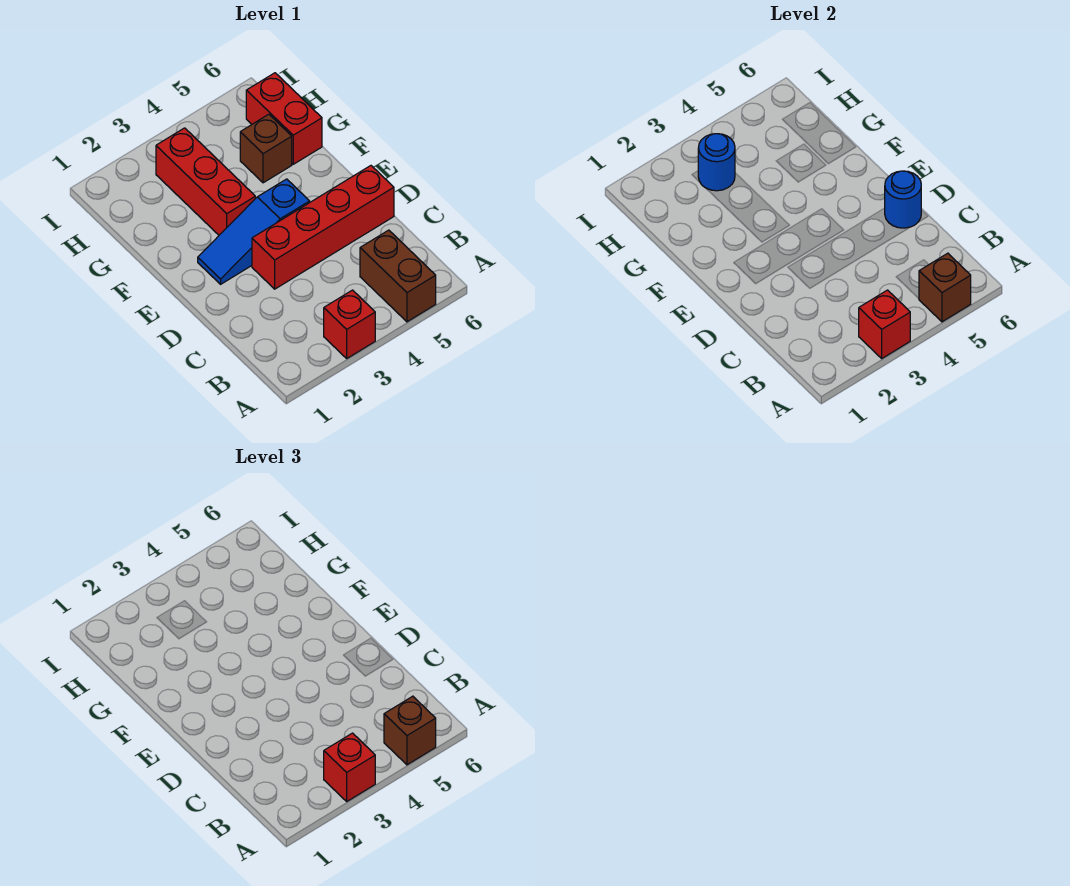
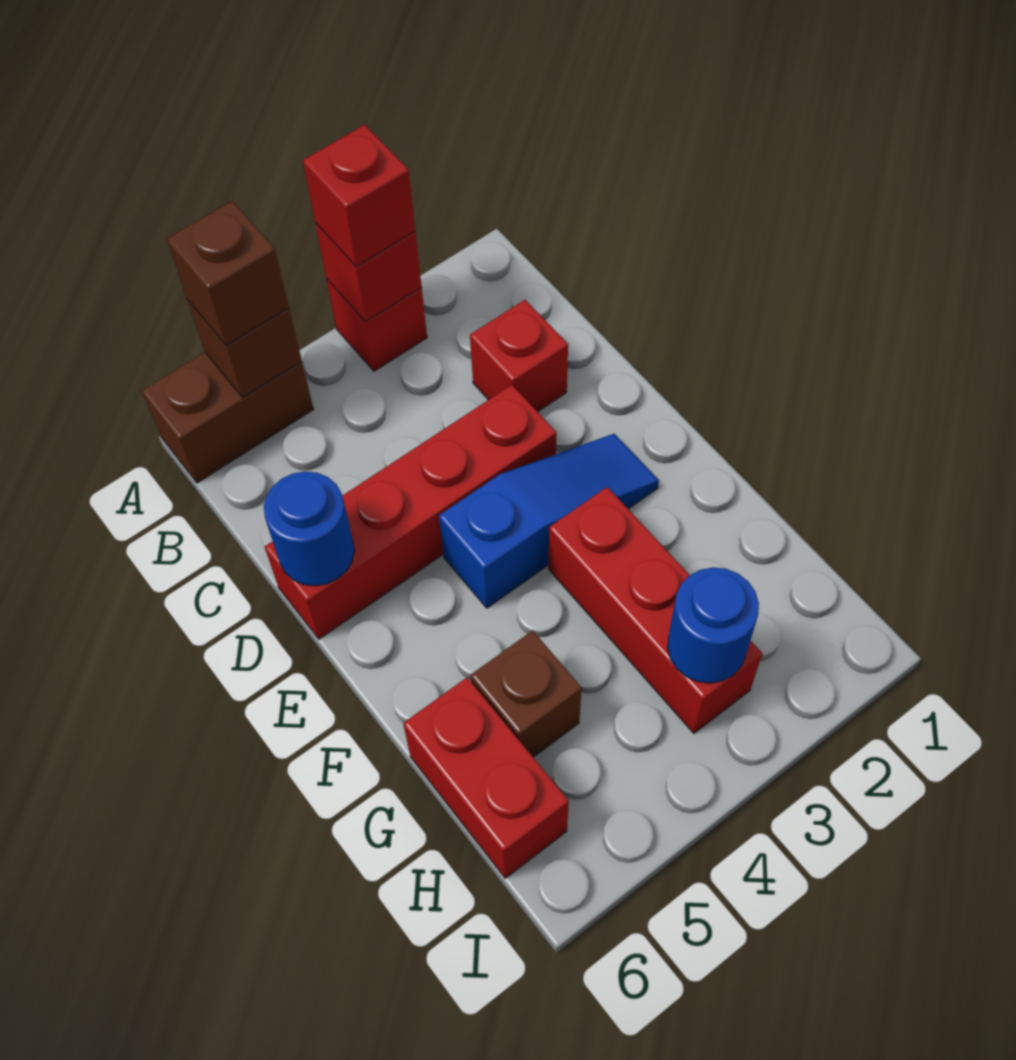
brown 1x2 brick [360,230,436,322] -> brown 1x2 brick turned to [142,352,314,483]
none -> red 1x1 brick [470,300,568,412]

